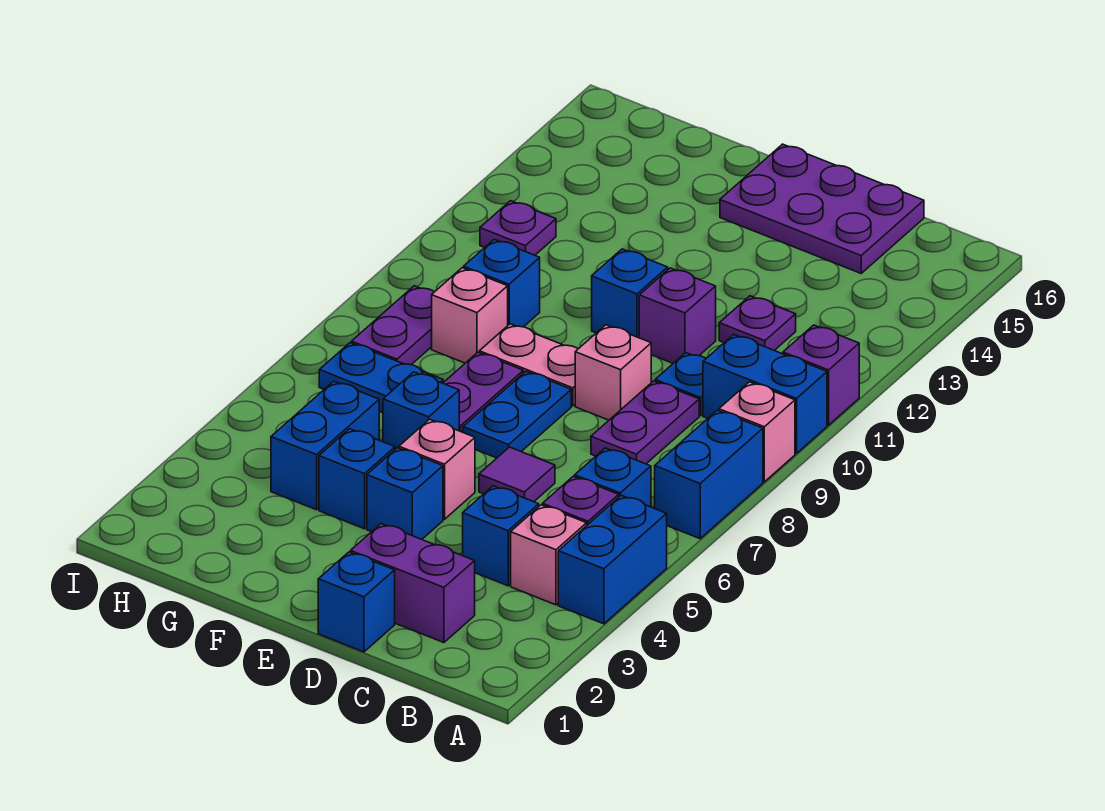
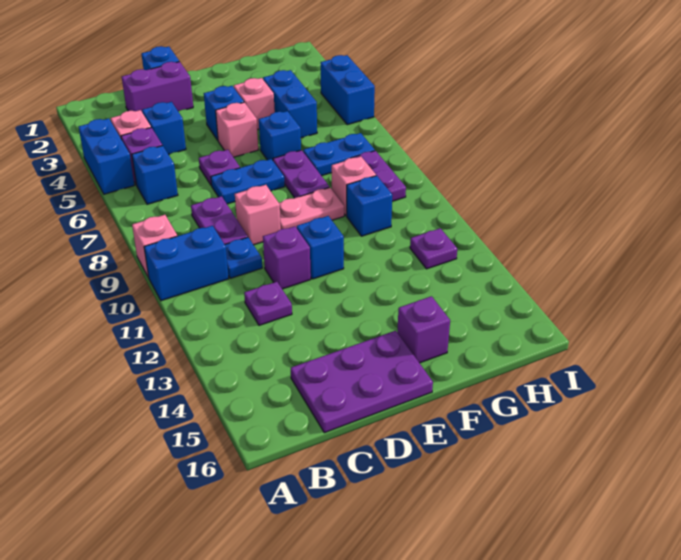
blue 1x2 brick [655,410,763,539] -> blue 1x2 brick moved to [321,55,375,125]
purple 1x1 brick [783,325,859,425] -> purple 1x1 brick moved to [397,296,450,363]
purple 1x1 tile [479,447,555,502] -> purple 1x1 plate [199,150,240,186]
blue 1x2 plate [463,371,571,458] -> blue 1x2 plate turned to [211,159,285,204]
blue 1x1 brick [319,429,395,529] -> pink 1x1 brick [234,78,275,130]

